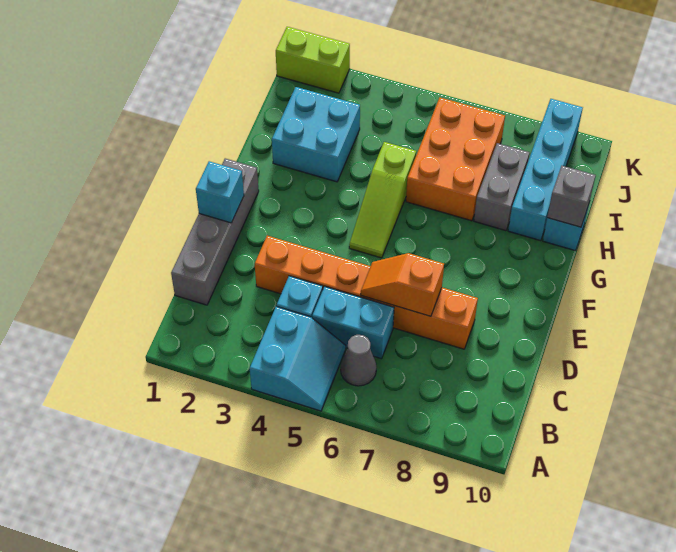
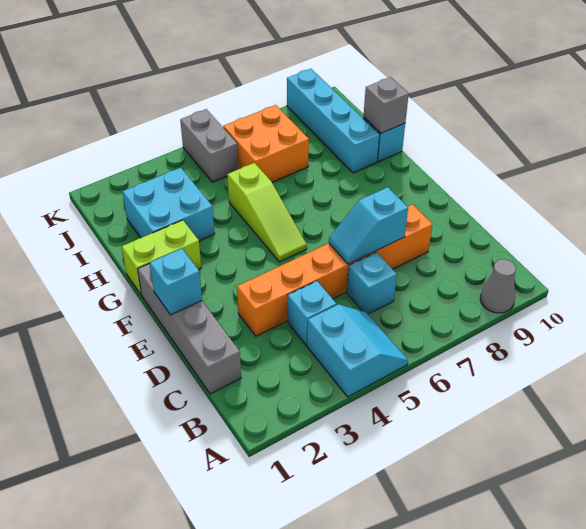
grey 1x1 cone [341,335,377,386] -> grey 1x1 cone moved to [480,259,516,313]
cyan 1x2 brick [312,286,394,359] -> cyan 1x1 brick [347,252,397,314]
orange 1x2 slope [361,253,444,316] -> cyan 1x2 slope [329,187,408,264]
orange 2x3 brick [406,98,505,221] -> orange 2x2 brick [223,105,309,182]
grey 1x2 brick [474,143,530,231] -> grey 1x2 brick moved to [180,109,238,182]
lime 1x2 brick [276,27,350,93] -> lime 1x2 brick moved to [122,220,201,295]

